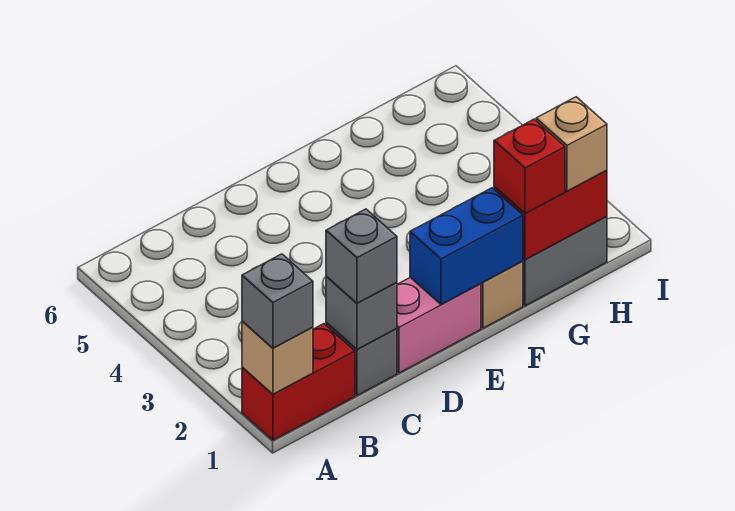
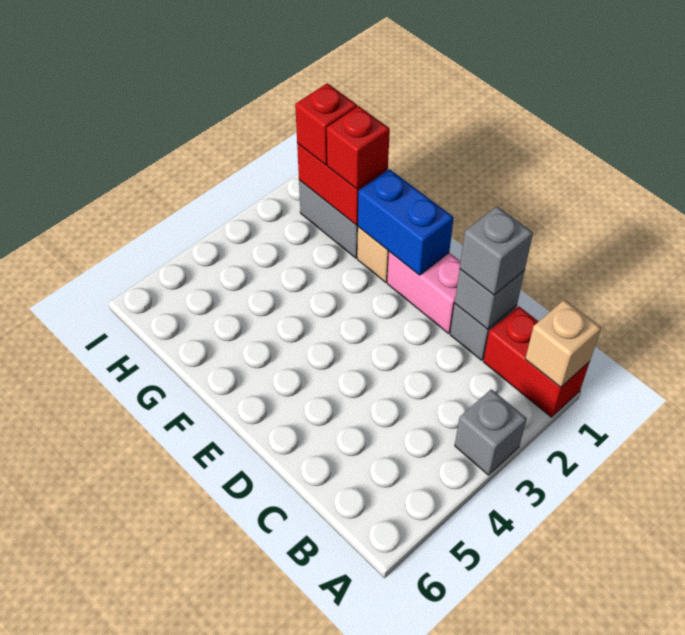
grey 1x1 brick [242,254,313,348] -> grey 1x1 brick moved to [455,389,527,475]
tan 1x1 brick [536,97,607,191] -> red 1x1 brick [295,83,357,165]

